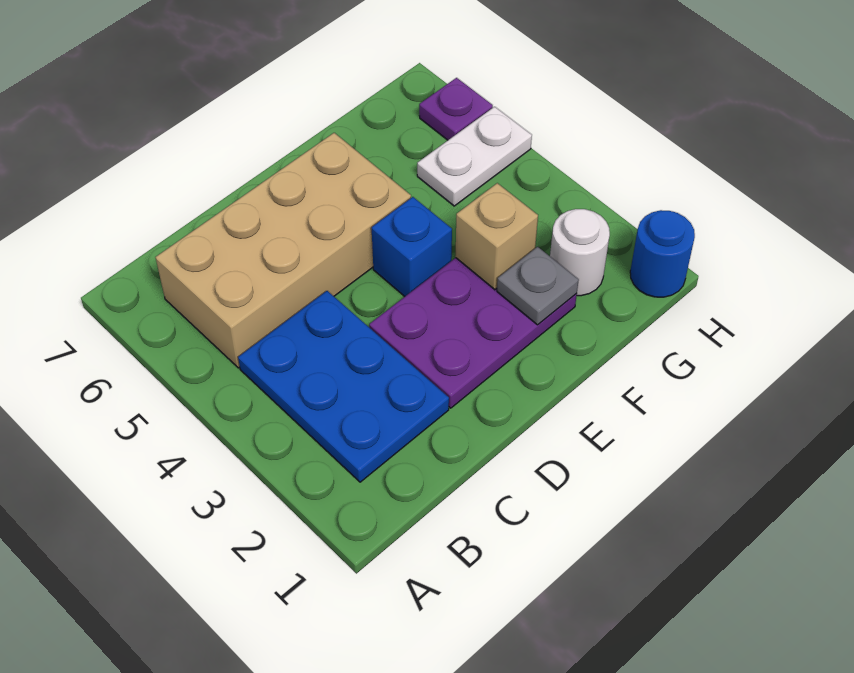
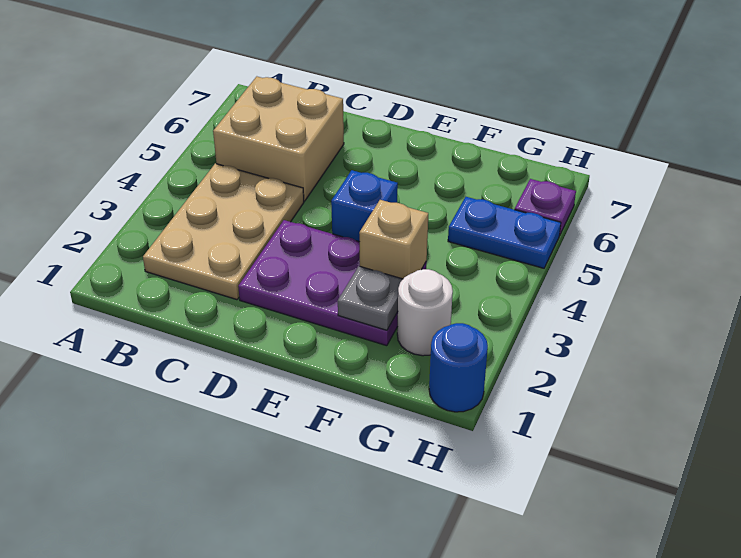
blue 2x3 plate [238,291,449,482] -> tan 2x3 plate [143,164,304,300]
tan 2x4 brick [156,133,411,368] -> tan 2x2 brick [213,77,344,201]
white 1x2 plate [417,107,532,206] -> blue 1x2 plate [448,197,561,268]

